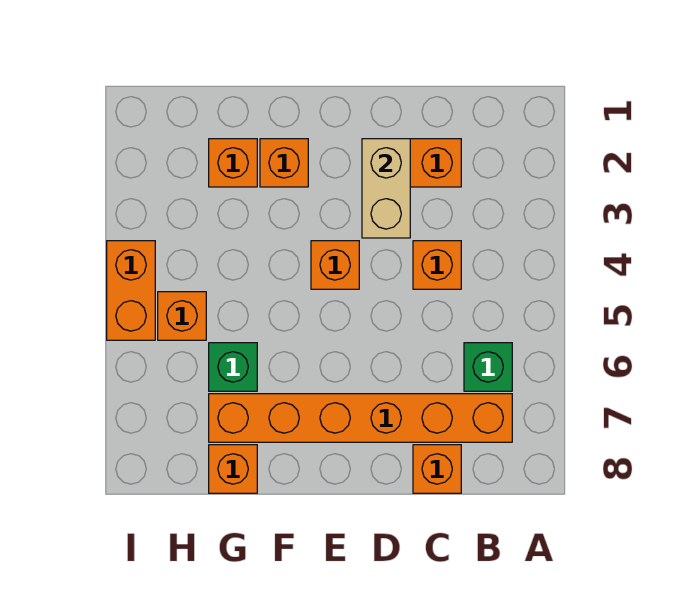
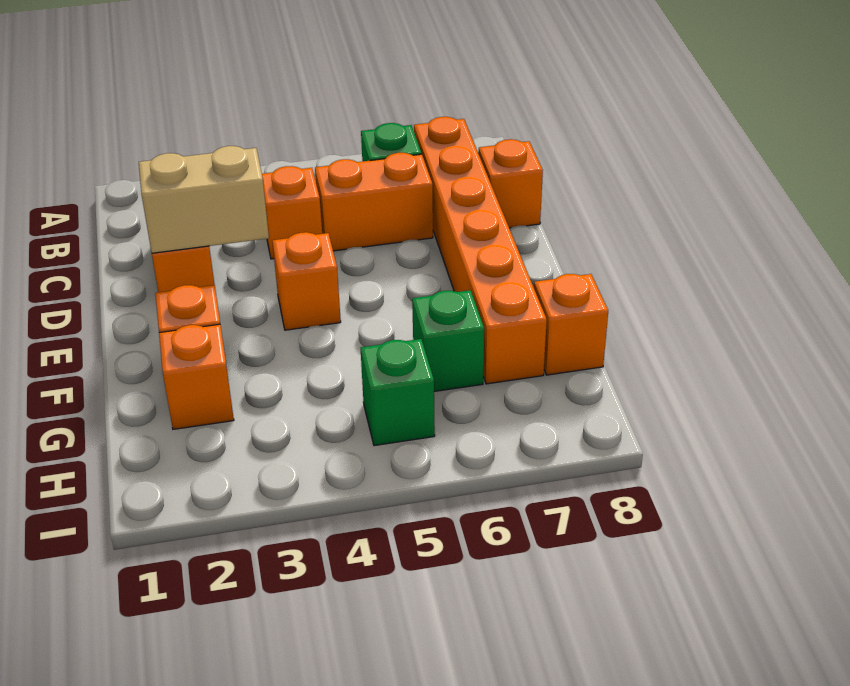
orange 1x1 brick [158,292,206,340] -> green 1x1 brick [361,339,435,446]
orange 1x2 brick [107,241,155,340] -> orange 1x2 brick moved to [315,153,433,251]

